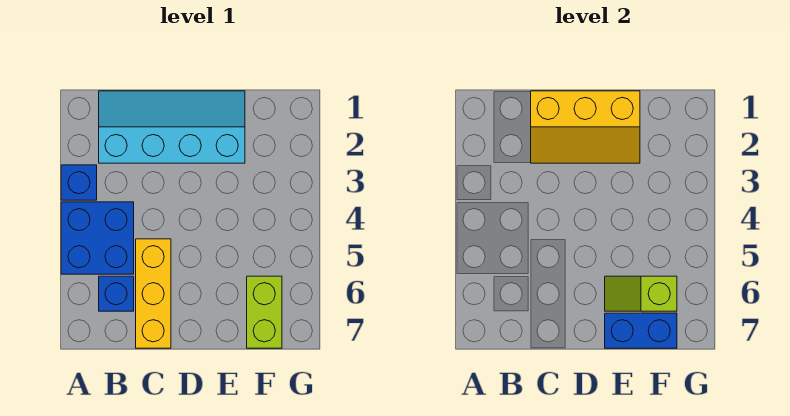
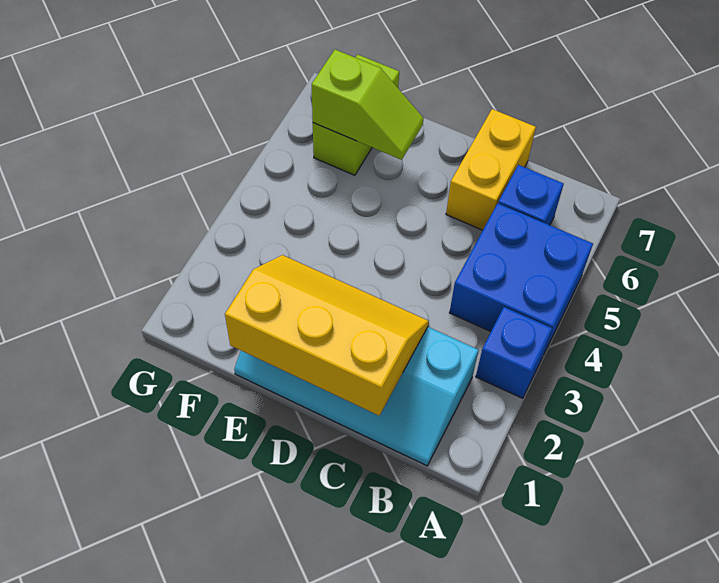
yellow 1x3 brick [136,239,171,348] -> yellow 1x2 brick [446,109,536,230]
blue 1x2 brick [605,313,677,348] -> none

